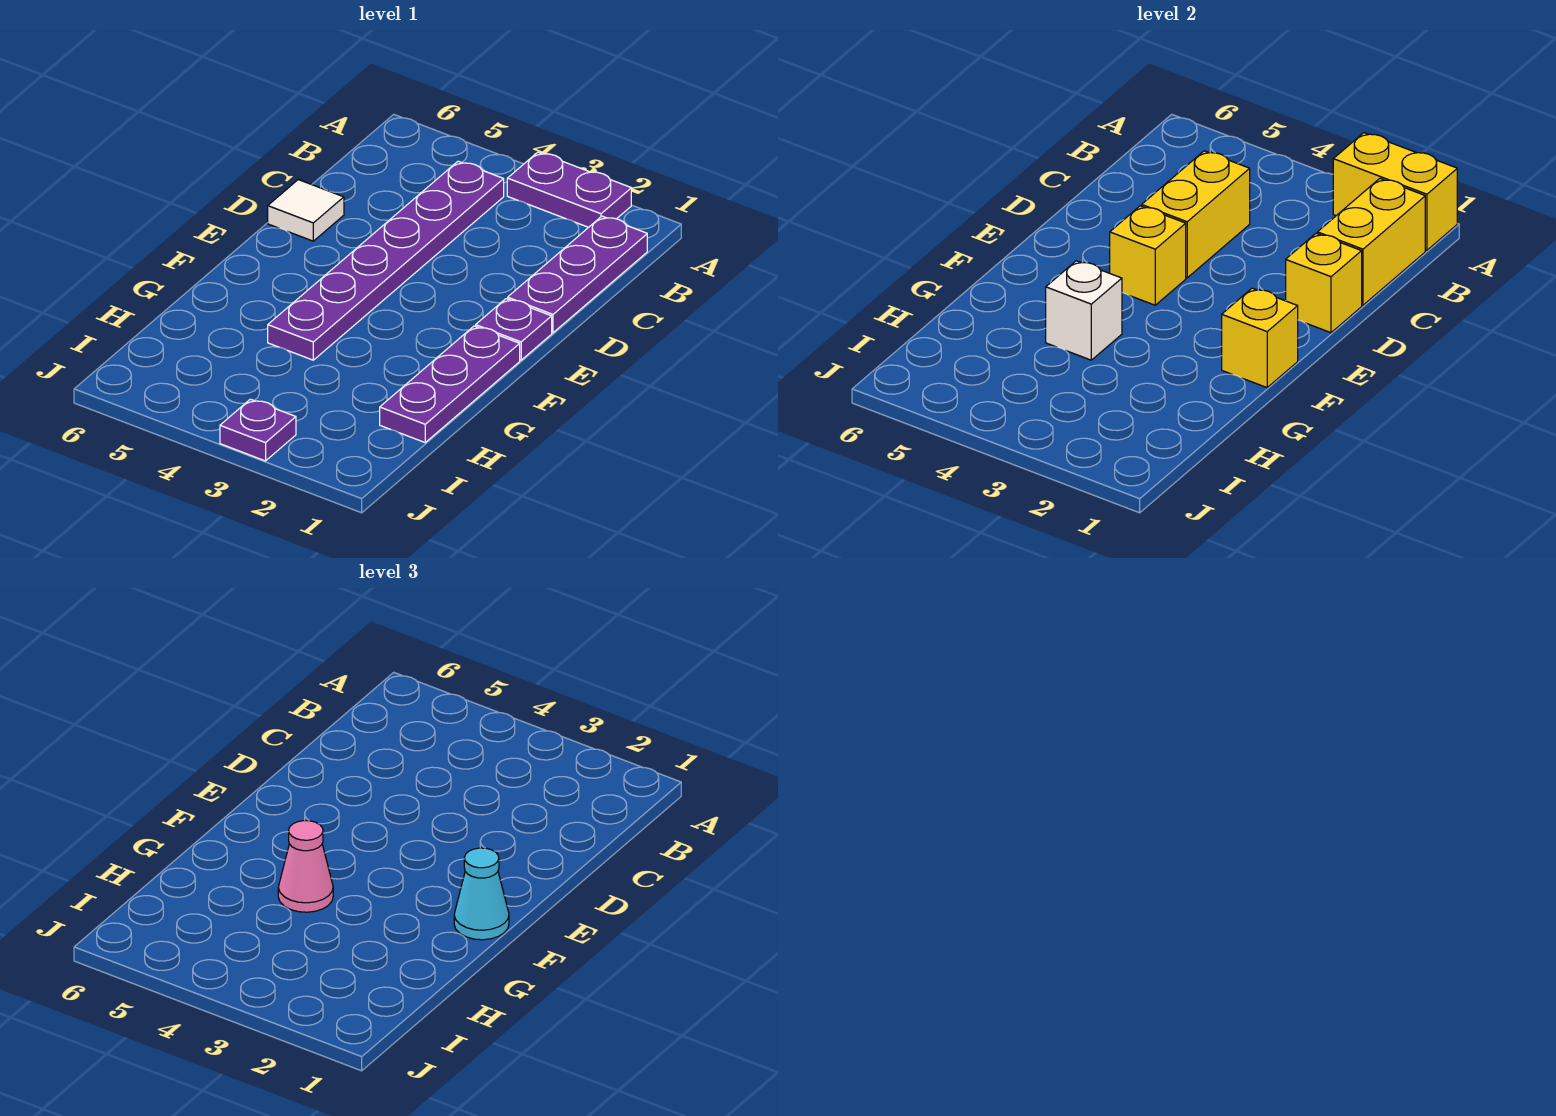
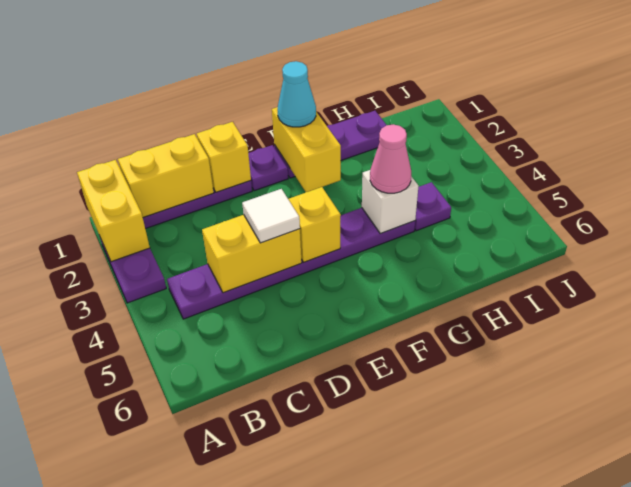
white 1x1 tile [268,180,344,241] -> white 1x1 tile moved to [242,189,300,243]
yellow 1x1 brick [1222,288,1298,388] -> yellow 1x2 brick [272,107,341,192]
purple 1x1 plate [220,399,296,461] -> purple 1x1 plate moved to [415,182,451,231]

